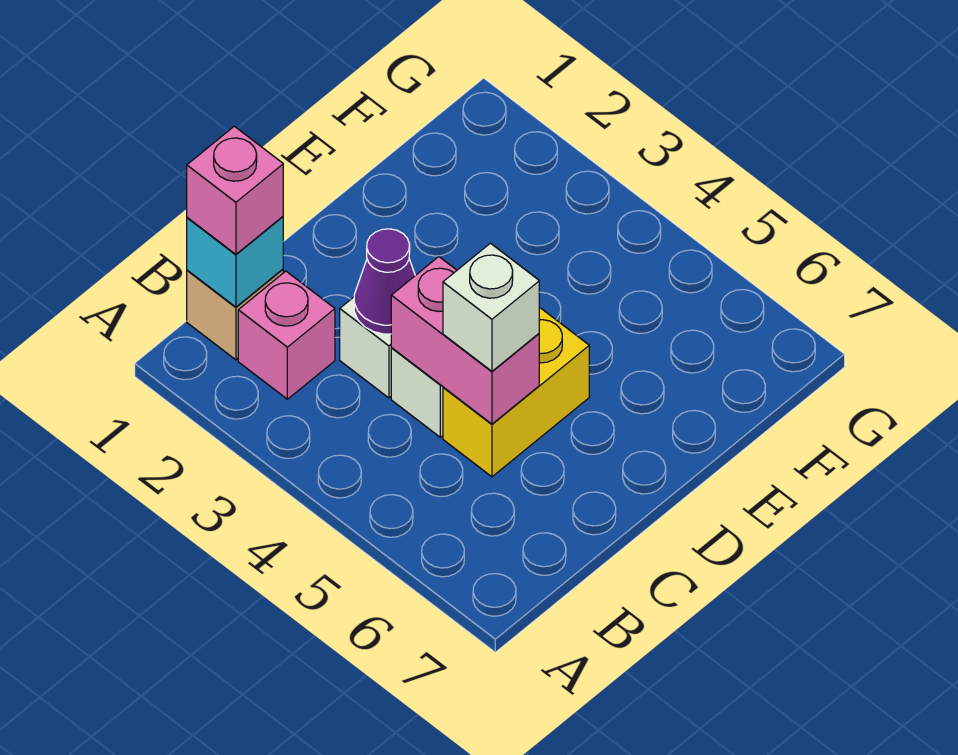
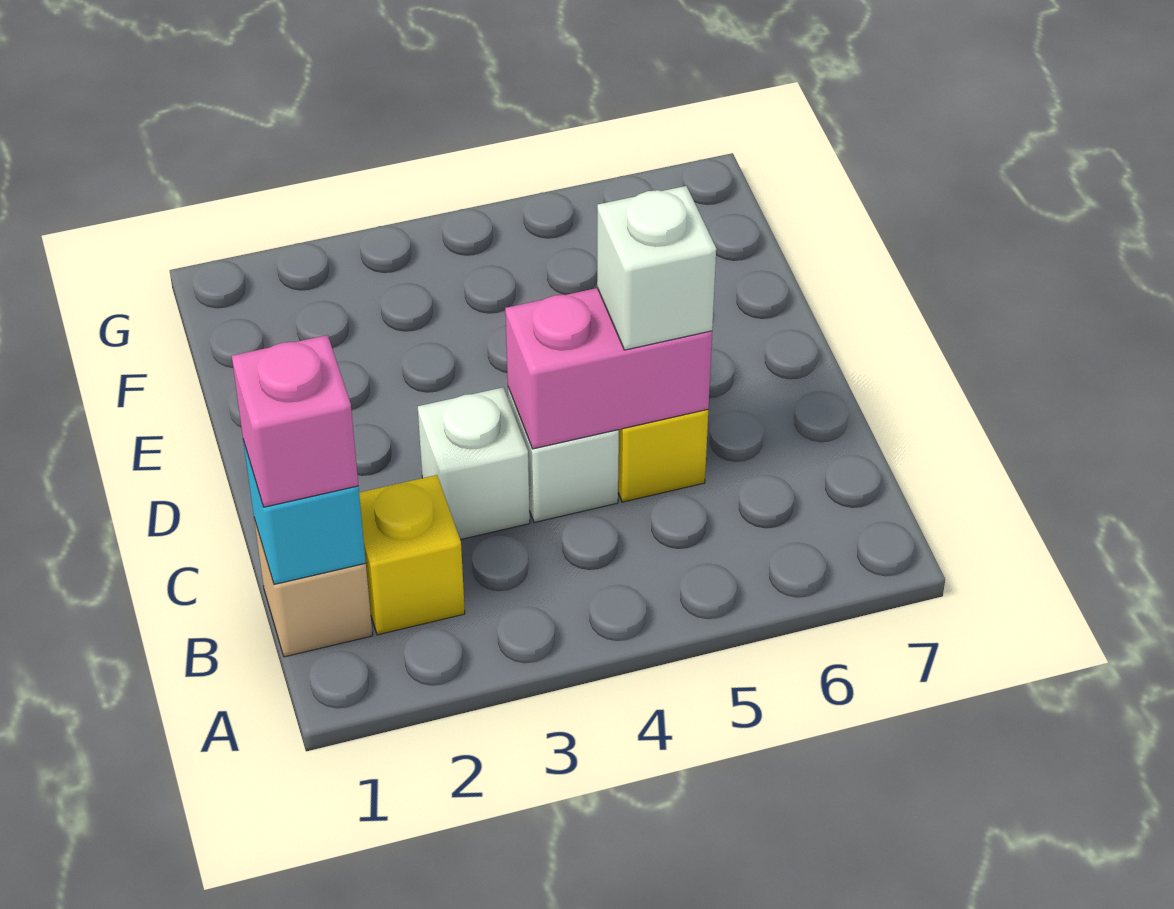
pink 1x1 brick [238,271,335,399] -> yellow 1x1 brick [359,475,465,635]
purple 1x1 cone [354,229,415,334] -> none

